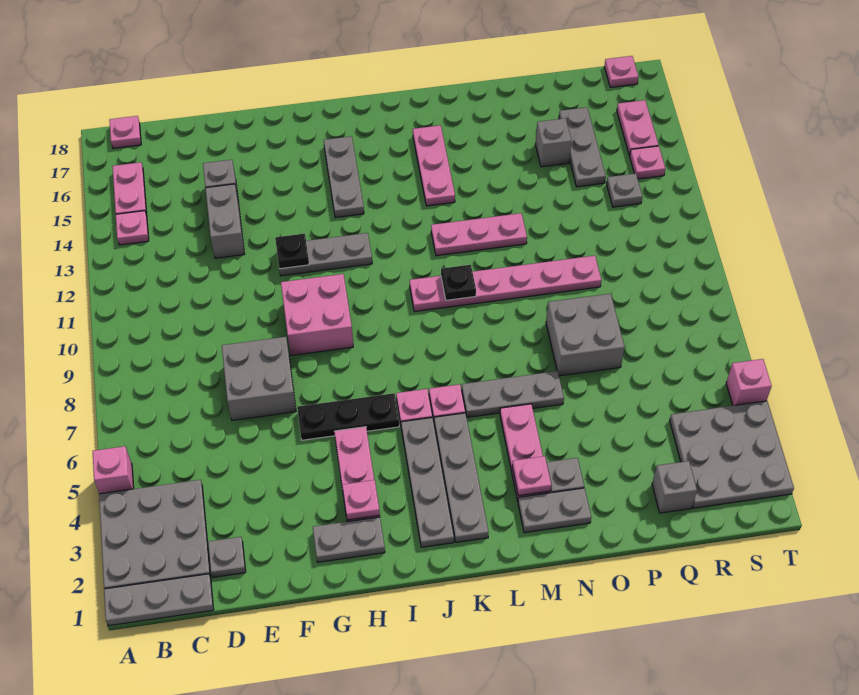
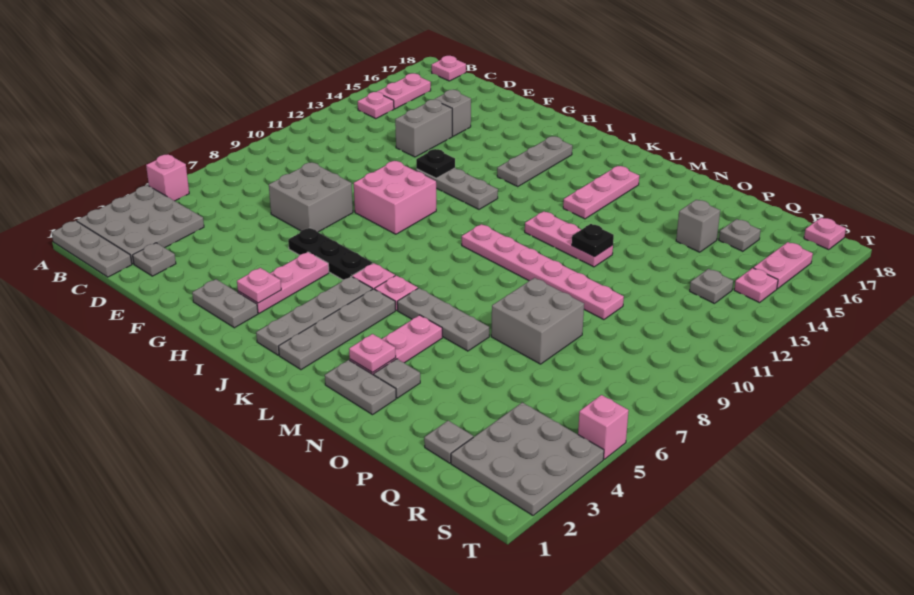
black 1x1 plate [441,265,476,300] -> black 1x1 plate moved to [572,224,614,257]
grey 1x1 brick [652,461,697,513] -> grey 1x1 plate [424,421,473,463]
grey 1x3 plate [559,107,606,187] -> grey 1x1 plate [719,219,761,251]

